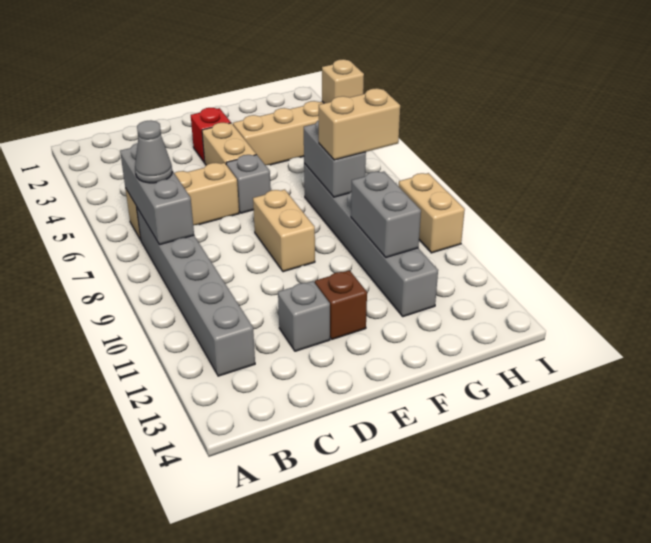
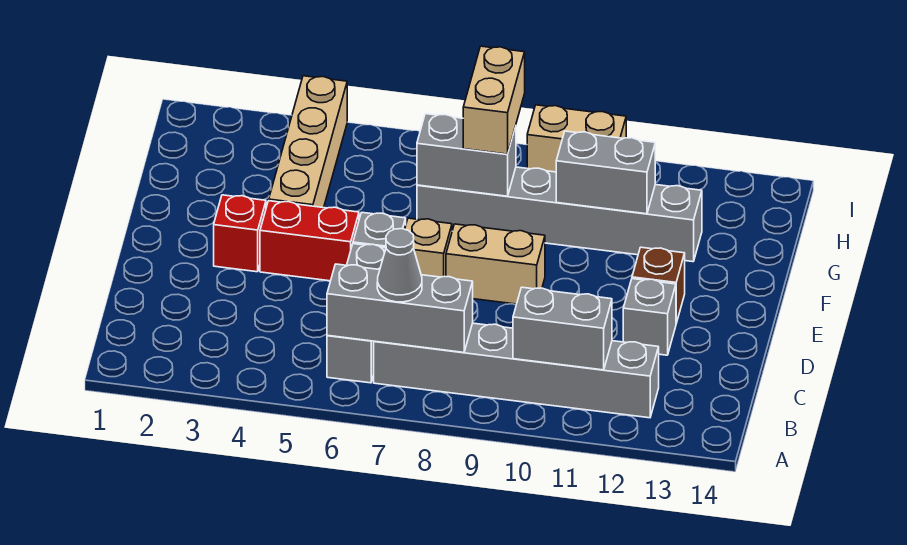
tan 1x3 brick [125,163,239,240] -> grey 1x3 brick [327,244,386,383]
none -> grey 1x2 brick [513,287,612,370]
tan 1x2 brick [202,123,256,165] -> red 1x2 brick [260,201,359,281]
tan 1x1 brick [322,59,364,103] -> tan 1x1 brick moved to [405,218,452,277]

